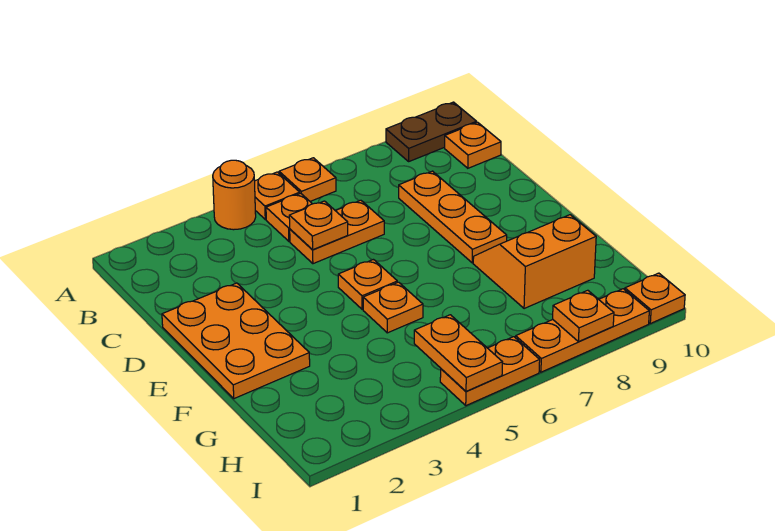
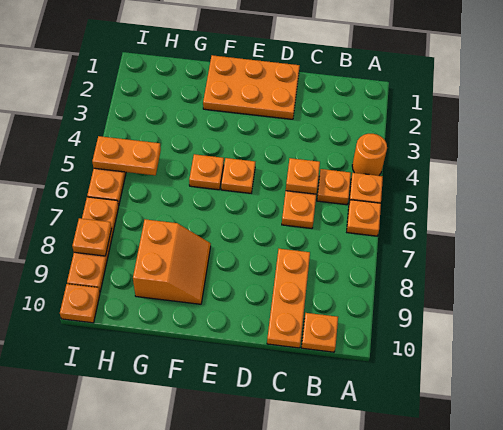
brown 1x2 plate [386,102,477,161] -> none
orange 1x3 plate [399,171,507,263] -> orange 1x3 plate turned to [267,249,310,348]

